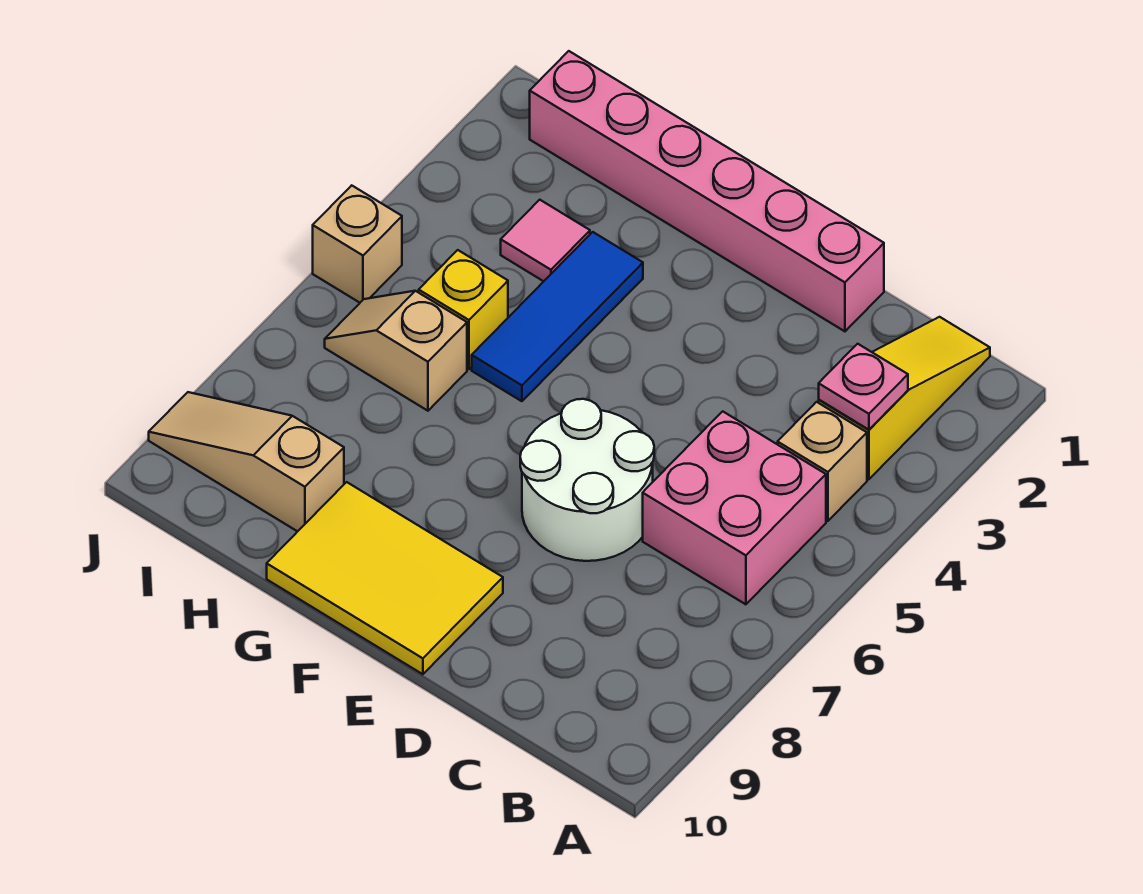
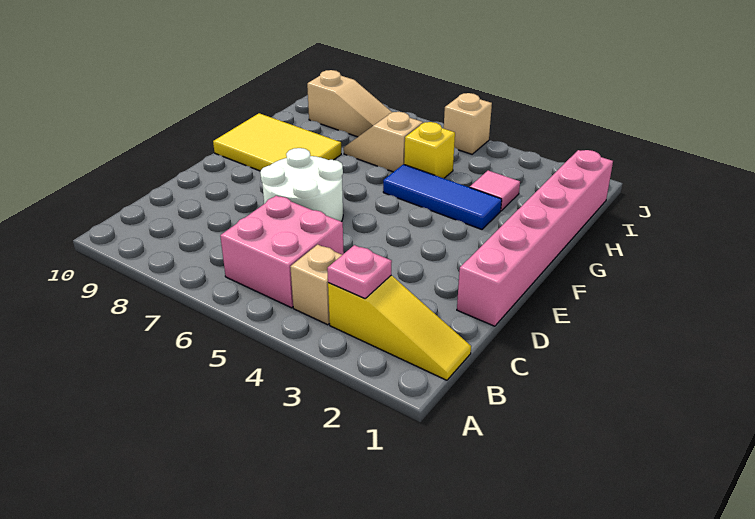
yellow 2x3 tile [267,482,503,674] -> yellow 2x3 tile turned to [213,113,341,171]
tan 1x2 slope [325,291,467,411] -> tan 1x2 slope turned to [344,112,423,172]
tan 1x3 slope [149,392,344,531] -> tan 1x3 slope turned to [307,70,392,137]

